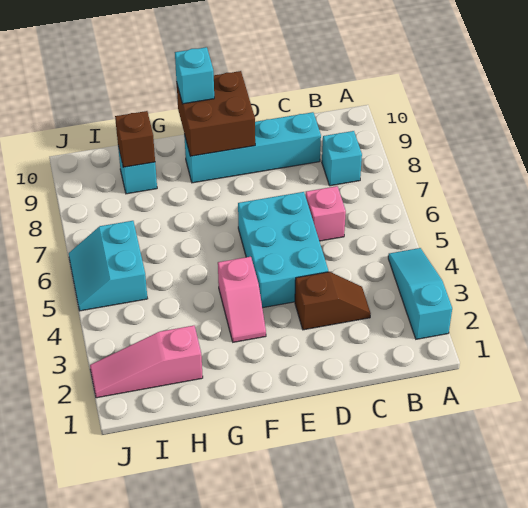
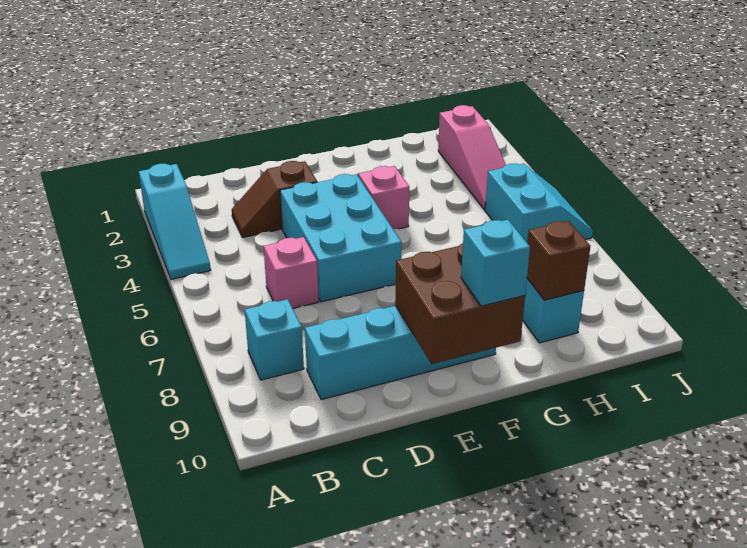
pink 1x3 slope [90,326,203,398] -> pink 1x3 slope turned to [438,105,506,210]

